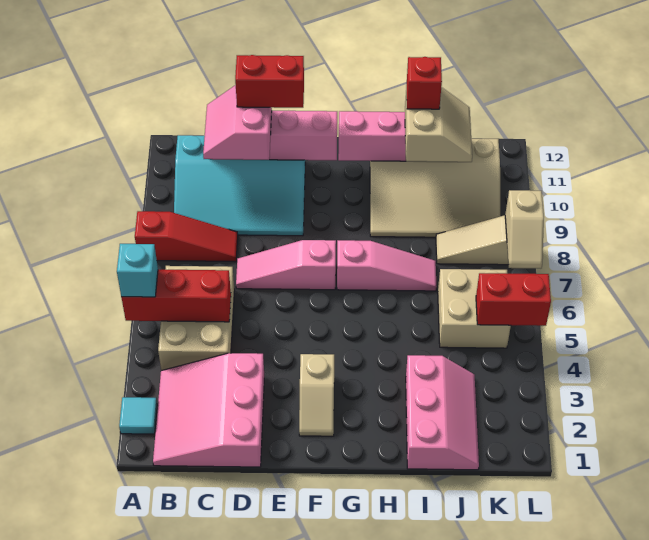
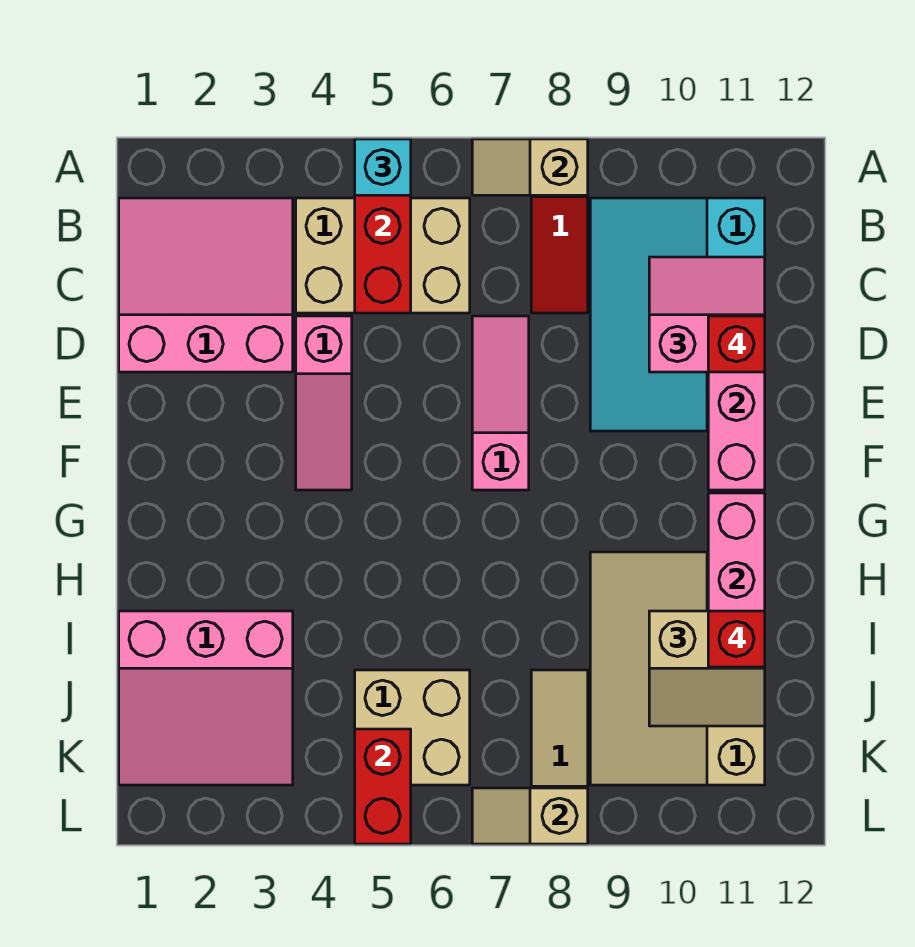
cyan 1x1 tile [119,397,157,434] -> none
red 1x2 brick [235,55,304,108] -> red 1x1 brick [708,316,765,372]
tan 1x2 slope [299,354,334,436] -> tan 1x2 slope moved to [472,139,588,195]
pink 1x3 slope [337,240,437,291] -> pink 1x3 slope moved to [296,316,352,490]
pink 2x3 slope [406,355,479,470] -> pink 3x3 slope [119,611,293,785]

